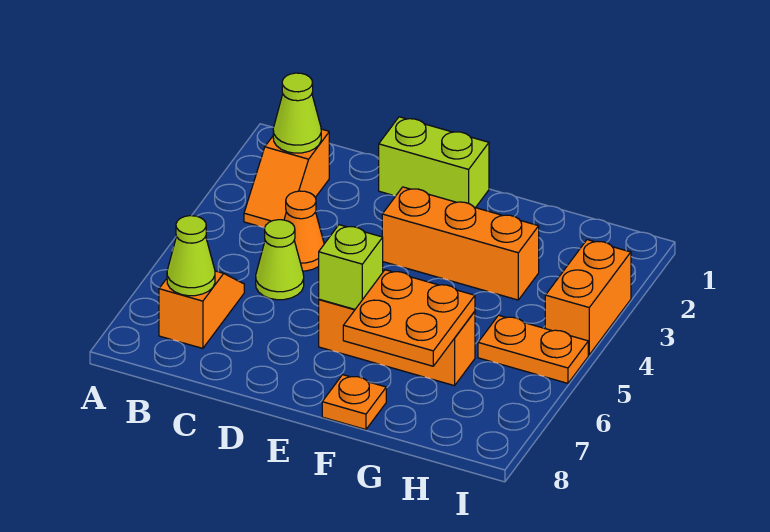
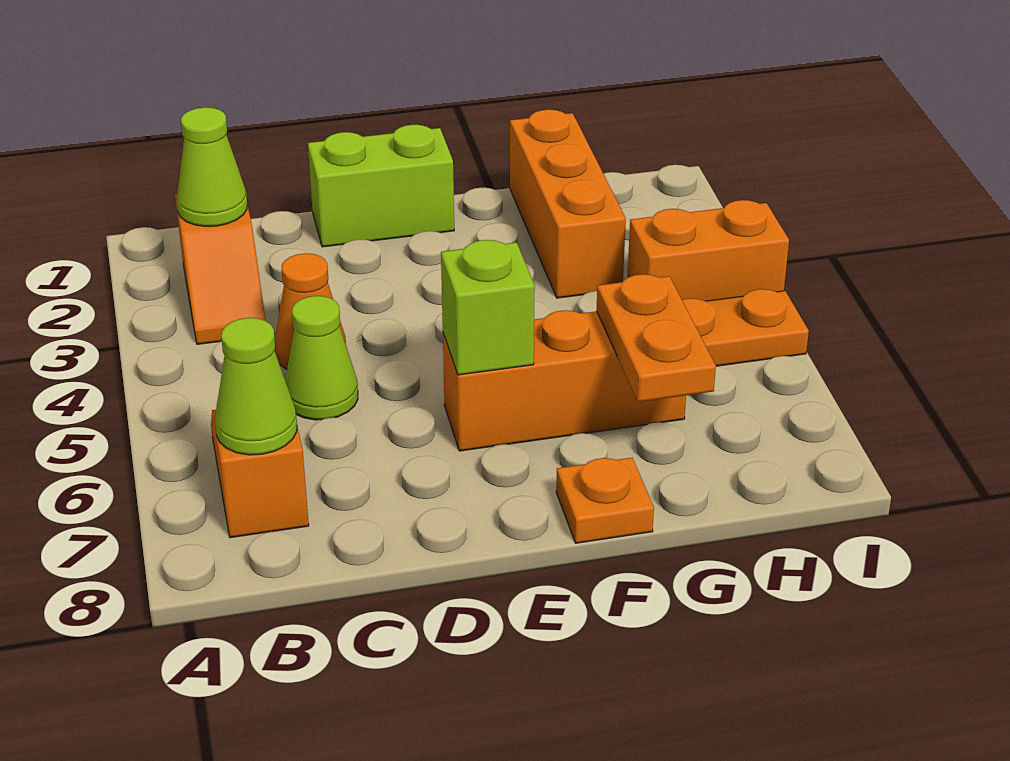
orange 1x3 brick [382,187,539,300] -> orange 1x3 brick turned to [510,110,626,298]
orange 2x2 plate [343,270,475,366] -> orange 1x2 plate [596,274,716,402]
orange 1x2 brick [545,240,631,355] -> orange 1x2 brick turned to [627,200,789,301]

